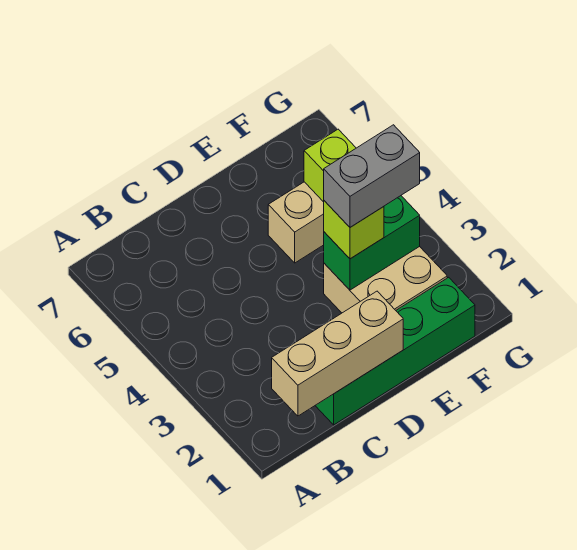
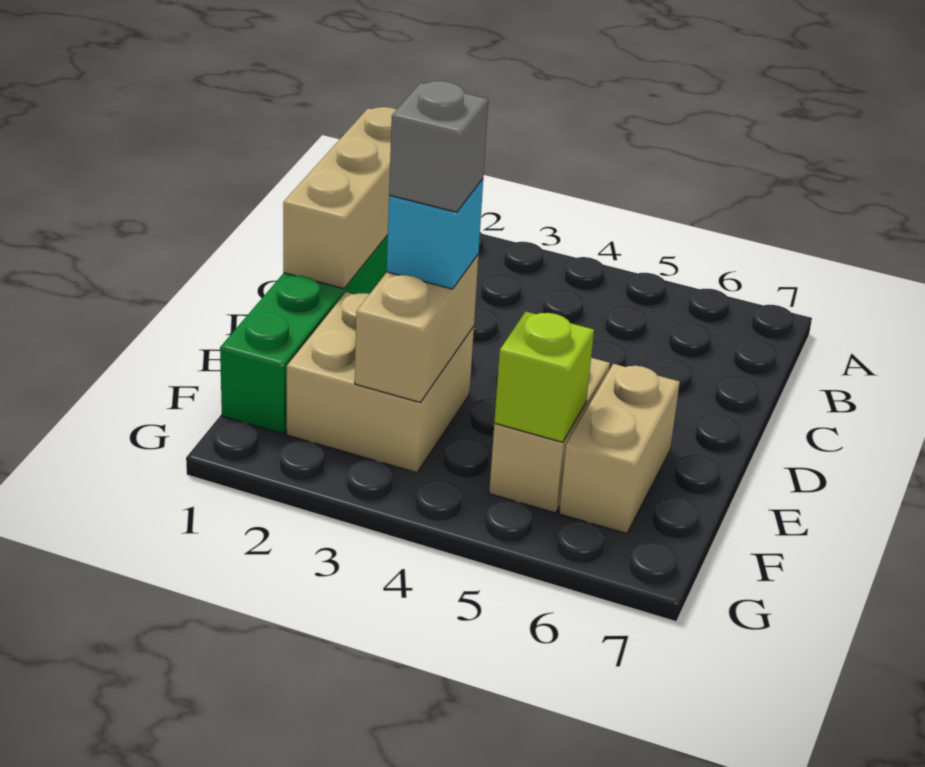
green 1x2 brick [324,196,420,290] -> tan 1x2 brick [355,255,478,402]
lime 1x1 brick [324,201,384,259] -> cyan 1x1 brick [387,179,483,289]
grey 1x2 brick [324,125,420,227] -> grey 1x1 brick [389,81,488,212]
none -> tan 1x2 brick [559,364,680,533]

